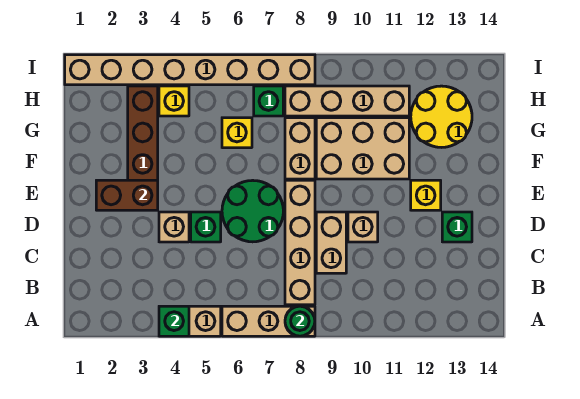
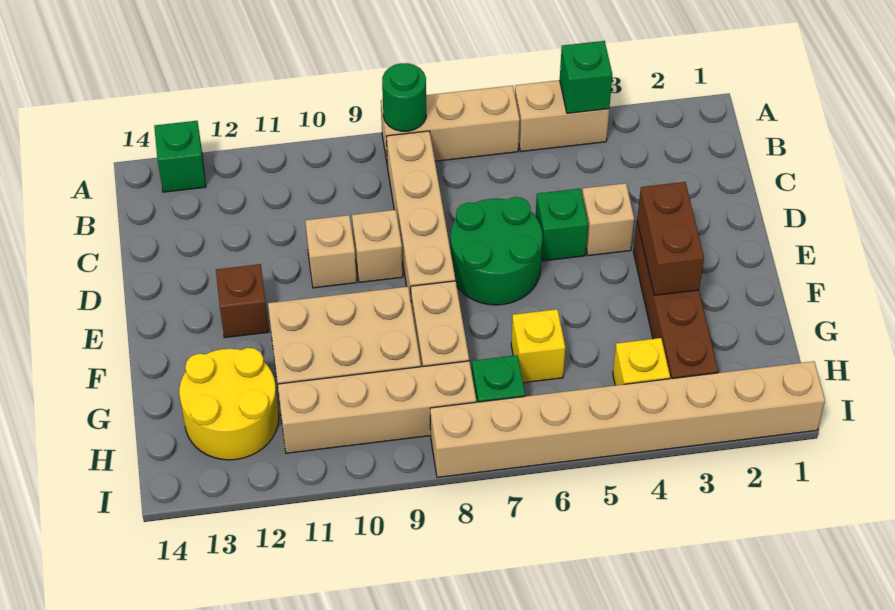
tan 1x2 brick [316,212,346,273] -> tan 1x1 brick [352,210,403,282]
green 1x1 brick [442,212,472,242] -> green 1x1 brick moved to [154,121,206,192]
brown 1x2 brick [96,180,158,210] -> brown 1x2 brick turned to [637,182,704,295]
yellow 1x1 brick [411,180,441,210] -> brown 1x1 brick [216,264,269,338]

